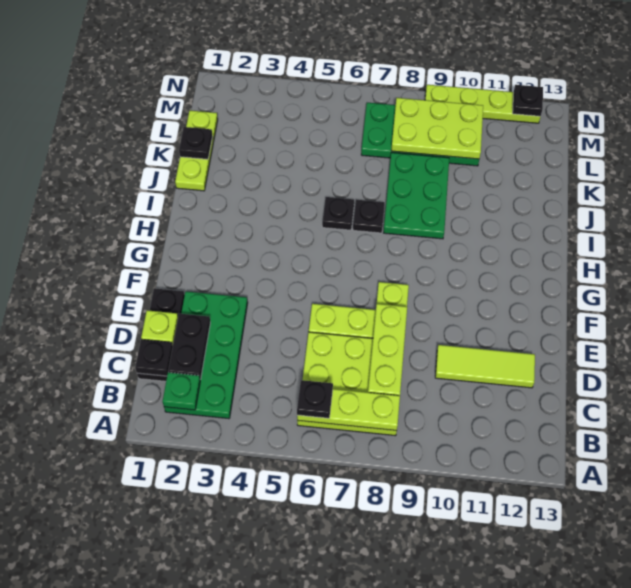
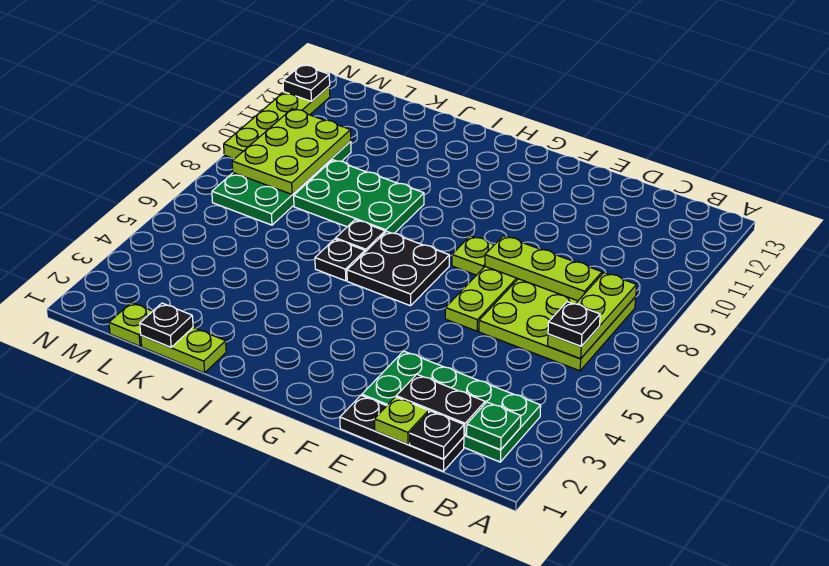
lime 1x3 tile [435,345,535,388] -> none
none -> black 2x2 plate [347,231,449,306]

